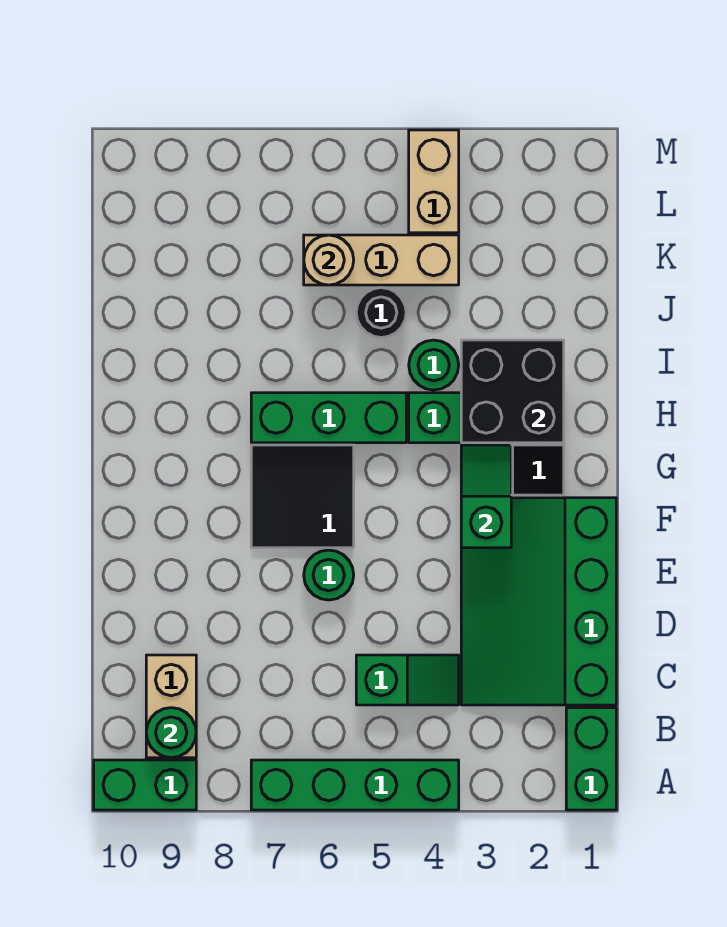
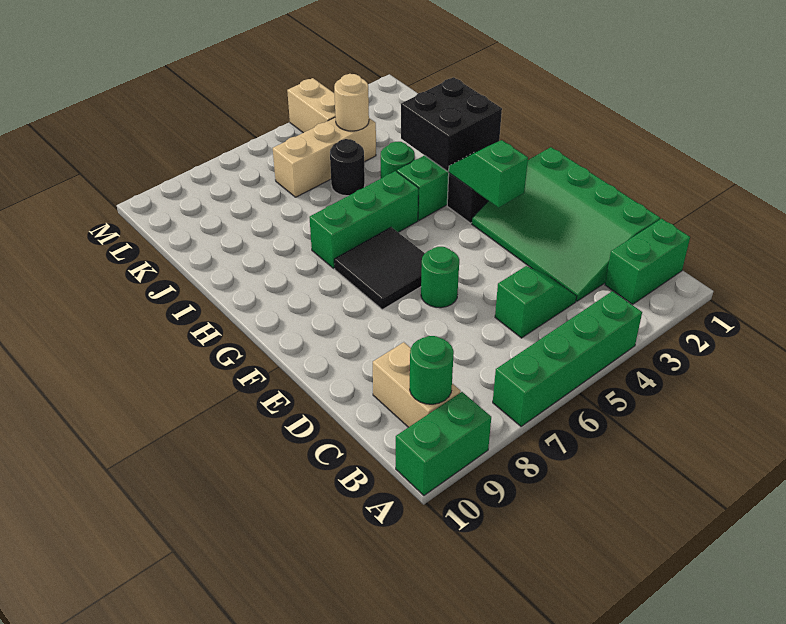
green 1x2 brick [566,708,616,810] -> green 1x2 brick turned to [605,219,690,304]
tan 1x1 round brick [304,235,354,285] -> tan 1x1 round brick moved to [334,74,369,131]

